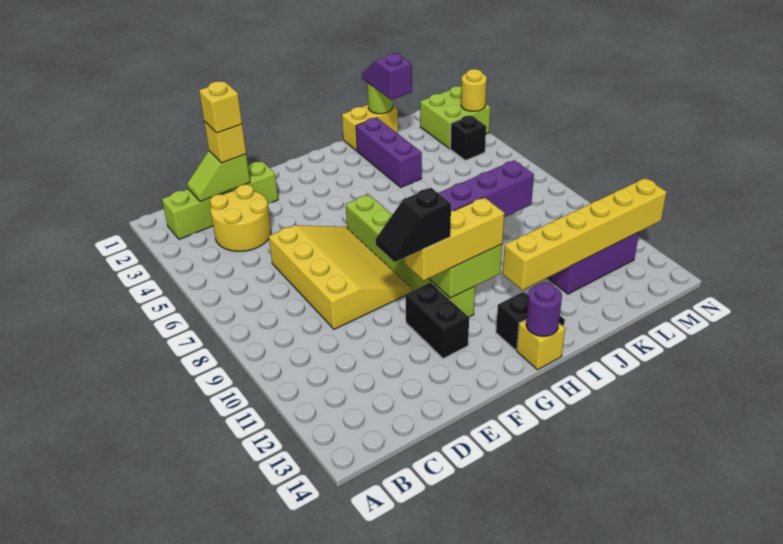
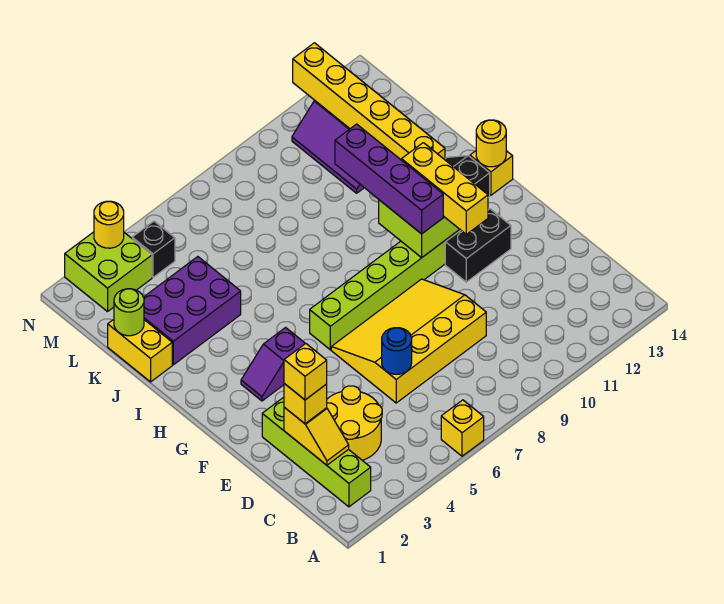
none -> yellow 1x1 brick [441,400,484,456]
lime 1x2 slope [187,151,250,202] -> yellow 1x2 slope [284,407,349,465]
none -> blue 1x1 round brick [382,328,412,374]
black 1x2 slope [375,188,451,262] -> none
purple 1x1 round brick [526,283,562,336] -> yellow 1x1 round brick [476,120,506,167]
purple 1x3 brick [356,118,422,187] -> purple 2x3 brick [143,257,241,365]
purple 1x2 slope [362,53,412,100] -> purple 1x2 slope moved to [241,328,305,401]

